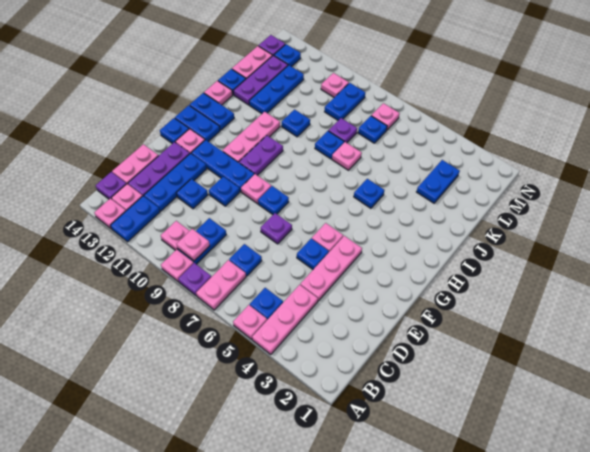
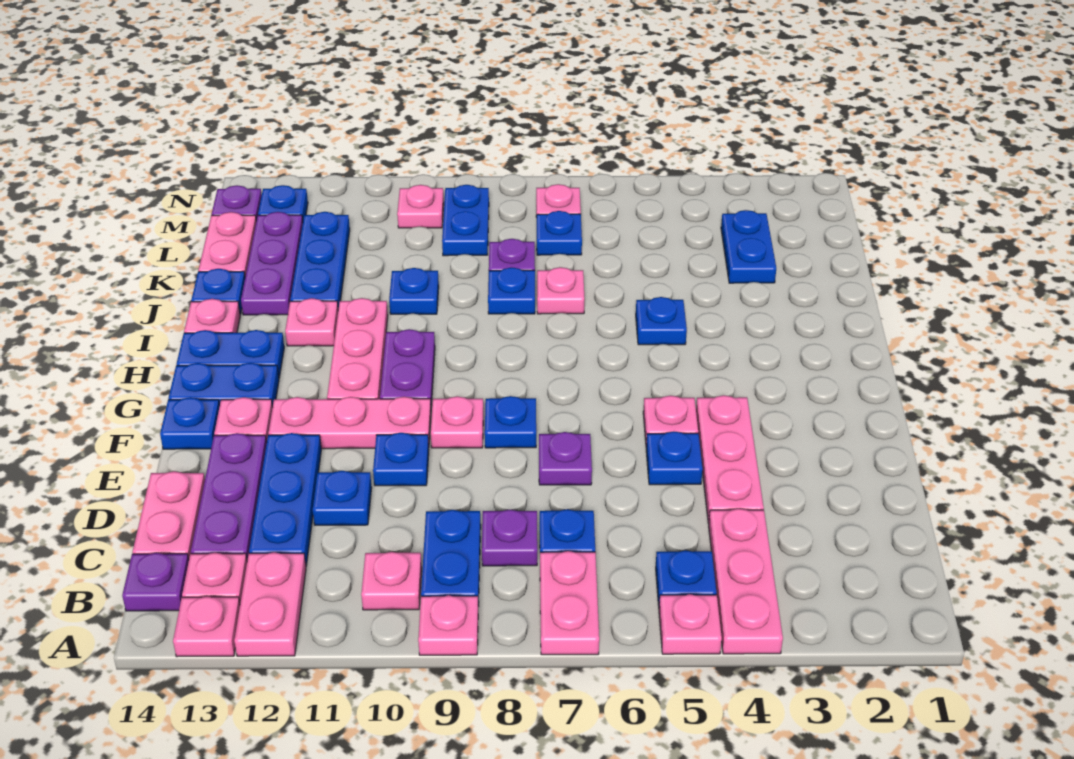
purple 1x1 plate [178,263,211,296] -> purple 1x1 plate moved to [482,510,537,566]
blue 1x2 plate [111,196,160,242] -> pink 1x2 plate [234,552,306,656]
pink 1x1 plate [177,229,210,261] -> pink 1x1 plate moved to [285,298,338,346]
blue 1x3 plate [191,140,254,192] -> pink 1x3 plate [268,397,431,449]

